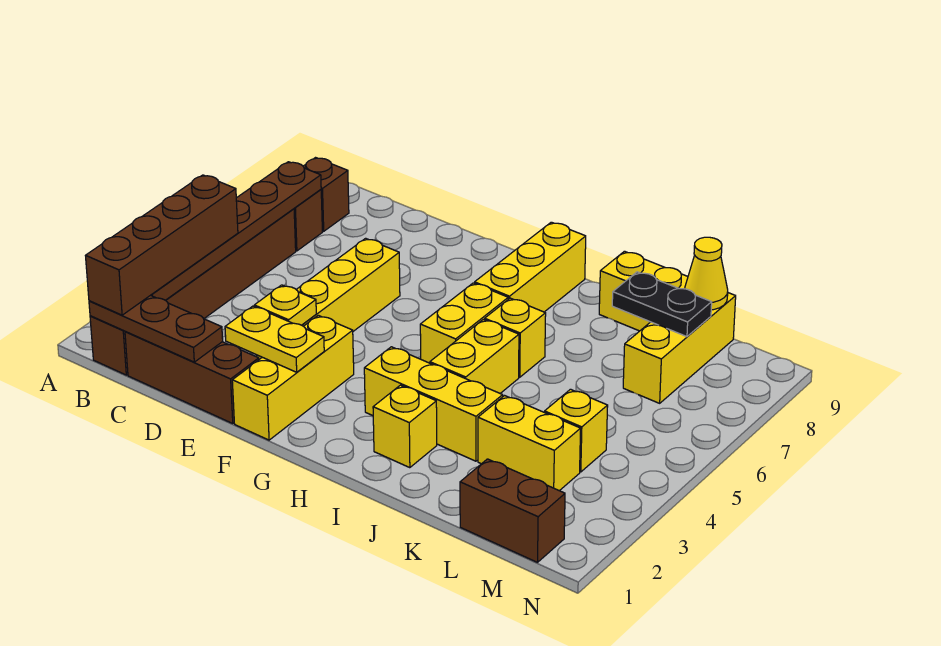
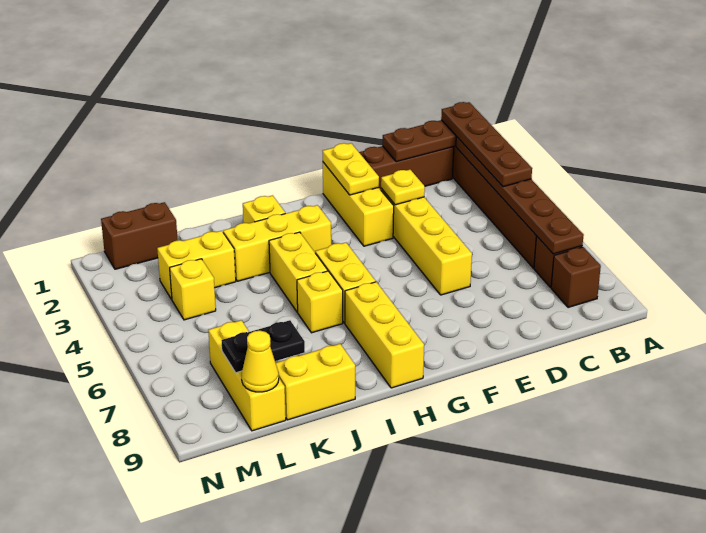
brown 1x4 brick [85,175,238,315] -> brown 1x4 plate [441,102,532,187]
yellow 1x2 plate [225,306,324,372] -> yellow 1x2 plate turned to [323,143,379,195]

